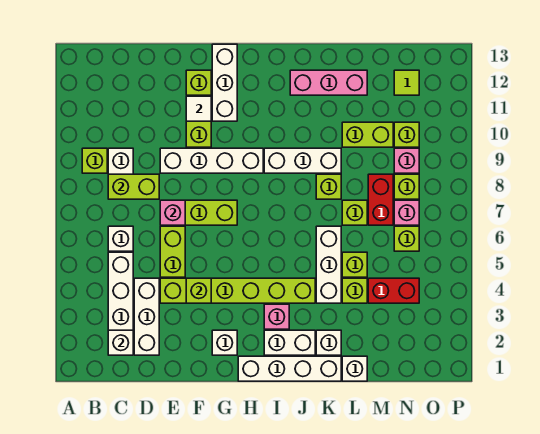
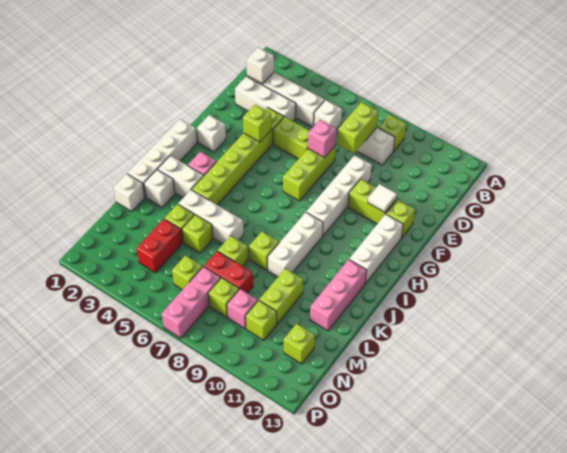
white 1x3 brick [212,44,237,121] -> white 1x3 brick turned to [349,214,403,283]
white 1x2 brick [264,330,315,355] -> white 1x2 brick turned to [158,156,204,198]
pink 1x1 brick [394,200,419,225] -> pink 1x3 brick [162,267,221,338]
lime 1x1 tile [394,70,419,95] -> lime 1x1 brick [284,324,315,364]

